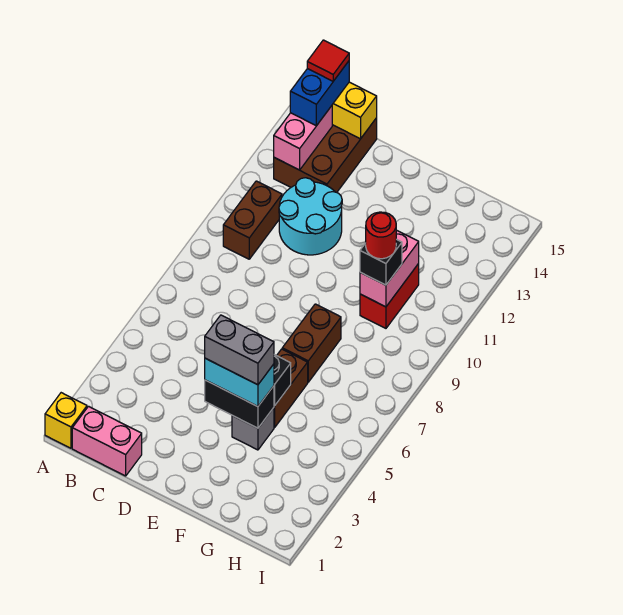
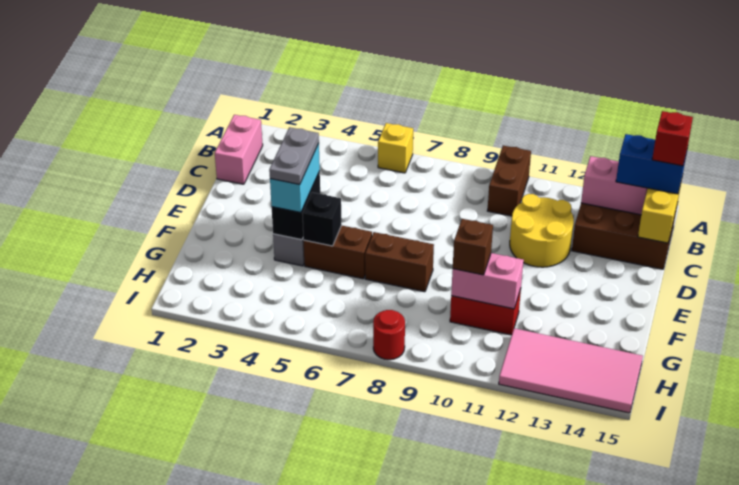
yellow 1x1 brick [45,393,87,448] -> yellow 1x1 brick moved to [378,123,413,173]
brown 1x2 brick [223,181,282,259] -> brown 1x2 brick turned to [487,146,531,216]
red 1x1 tile [307,40,349,81] -> red 1x1 brick [652,111,693,166]
cyan 2x2 round brick [279,178,342,255] -> yellow 2x2 round brick [510,194,574,267]
grey 1x2 brick [205,315,274,385] -> grey 1x2 plate [269,127,319,185]
black 1x1 brick [360,239,402,285] -> brown 1x1 brick [453,219,493,275]
red 1x1 round brick [366,212,396,259] -> red 1x1 round brick moved to [373,310,405,360]
none -> pink 2x4 tile [499,328,643,413]

